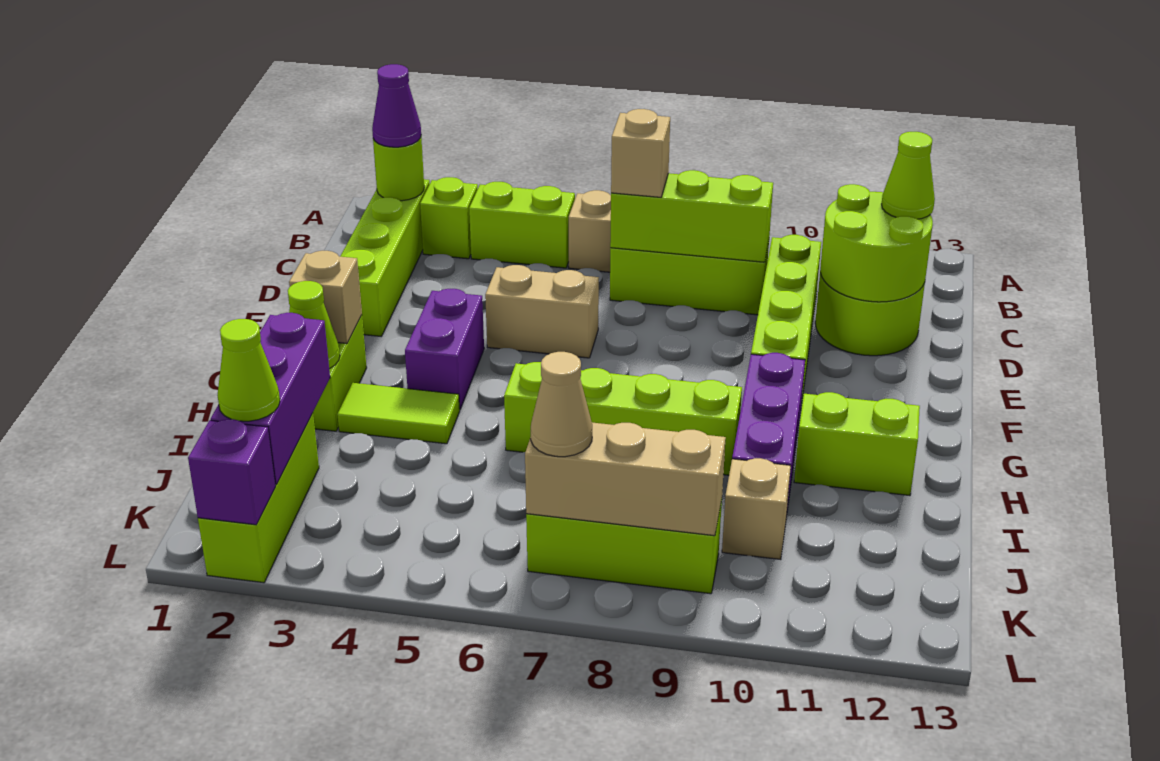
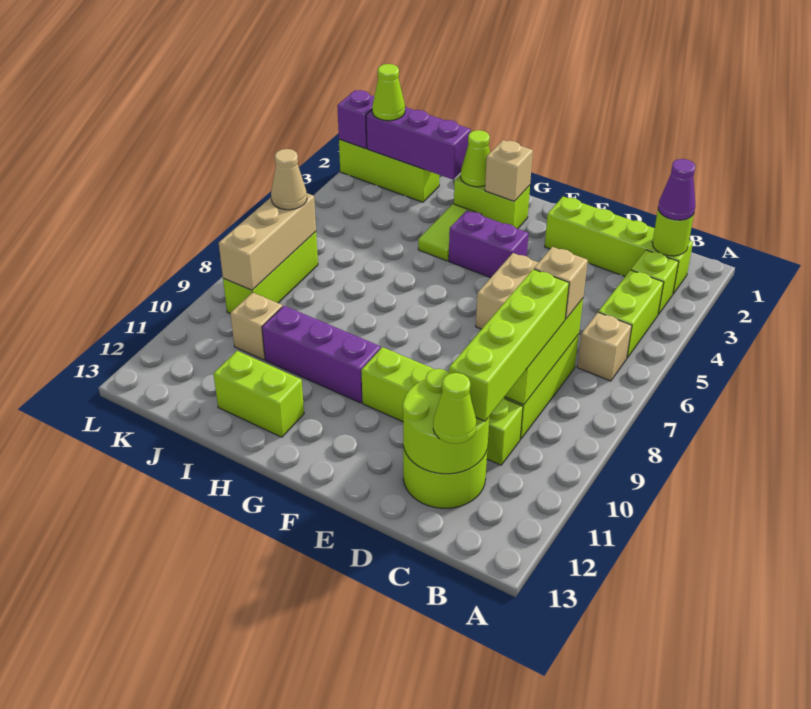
lime 1x4 brick [504,362,742,475] -> lime 1x4 brick moved to [449,269,569,421]
lime 1x2 brick [794,392,920,496] -> lime 1x2 brick turned to [214,351,304,437]

